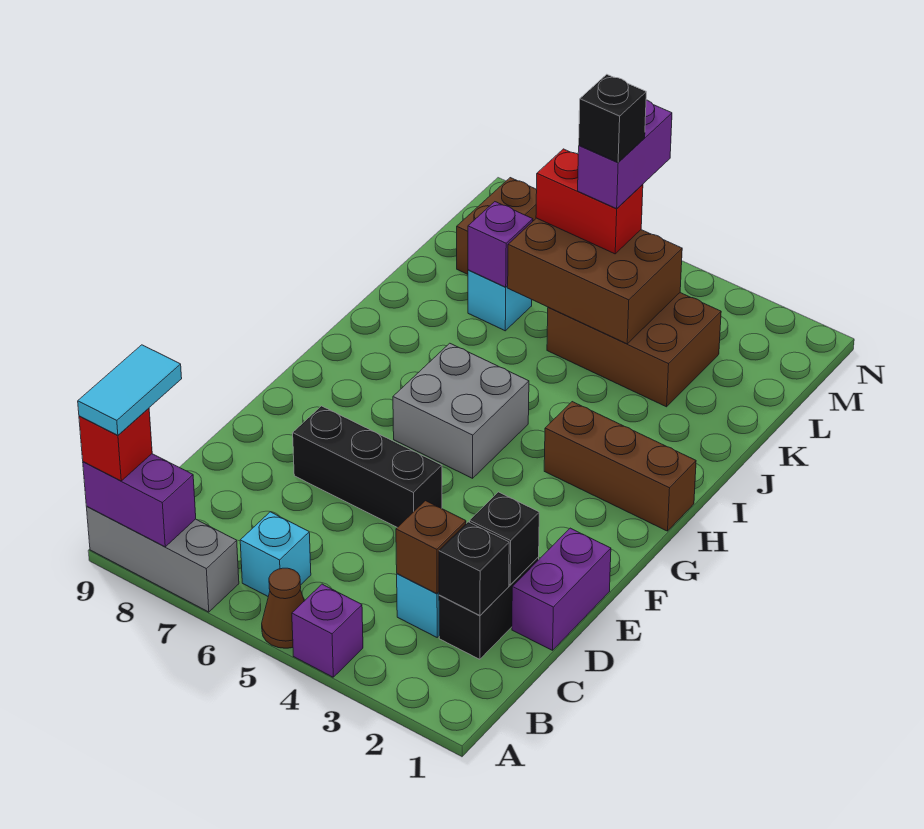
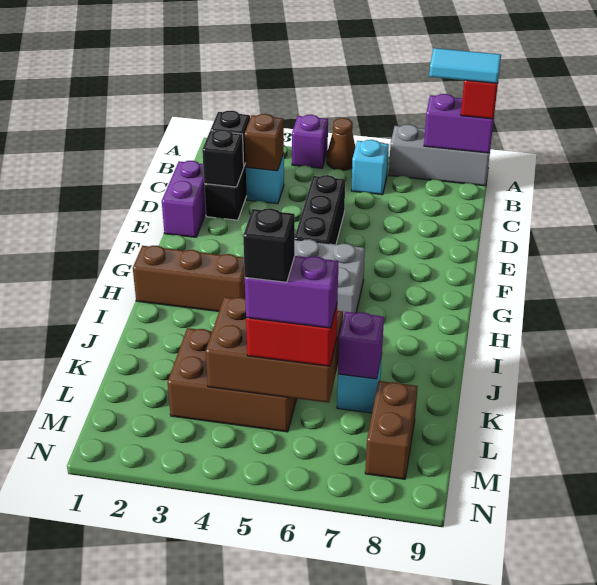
cyan 1x2 tile [78,345,182,435] -> cyan 1x2 tile turned to [429,48,501,83]
black 1x3 brick [293,406,442,528] -> black 1x3 brick turned to [295,175,345,244]
purple 1x2 brick [578,100,672,209] -> purple 1x2 brick turned to [245,256,338,328]

